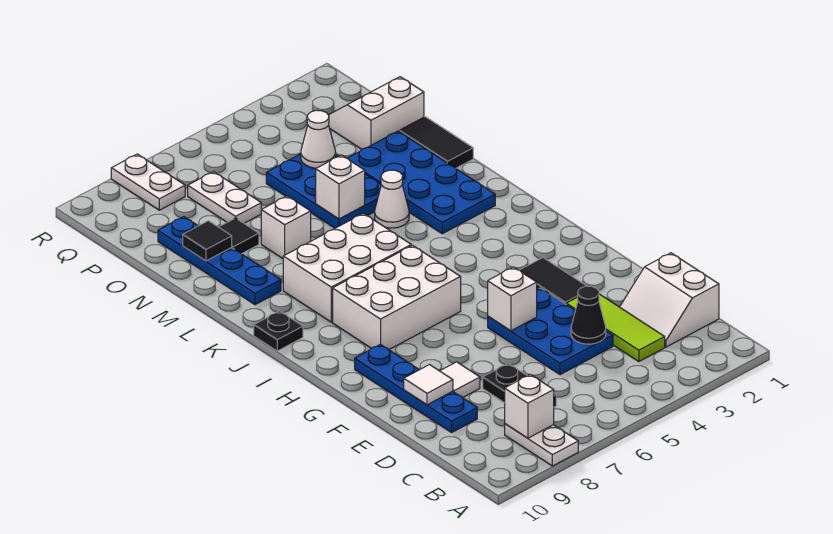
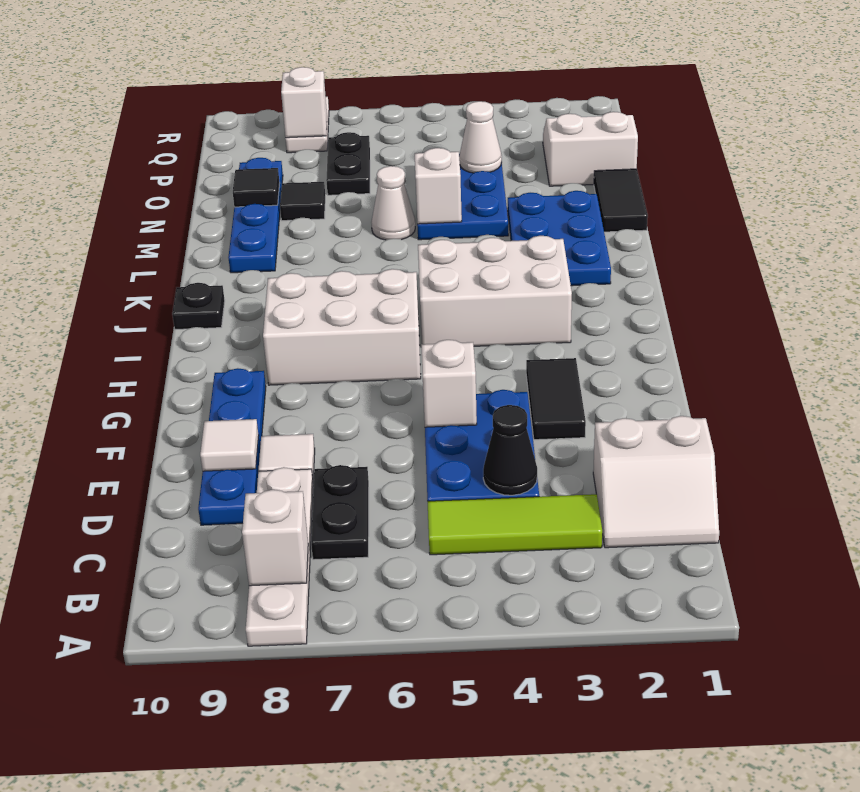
white 1x2 plate [505,424,578,466] -> white 1x4 plate [246,467,313,646]
white 2x2 slope [620,253,719,347] -> white 2x2 slope turned to [593,416,719,548]
lime 1x3 tile [566,294,665,362] -> lime 1x3 tile turned to [428,494,602,555]
white 2x3 brick [283,213,411,322] -> white 2x3 brick moved to [418,236,572,346]
blue 2x4 plate [347,131,495,234] -> blue 2x3 plate [508,191,611,286]
white 1x1 cone [375,170,409,228] -> white 1x1 cone moved to [371,166,415,240]
white 1x1 brick [261,196,311,258] -> white 1x1 brick moved to [281,67,327,138]
white 1x2 plate [188,172,261,223] -> black 1x2 plate [326,132,370,195]

